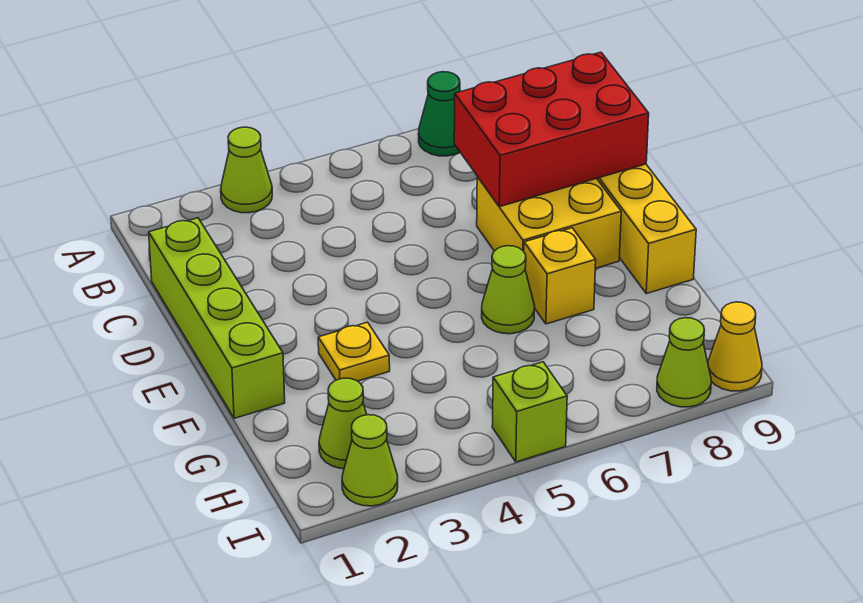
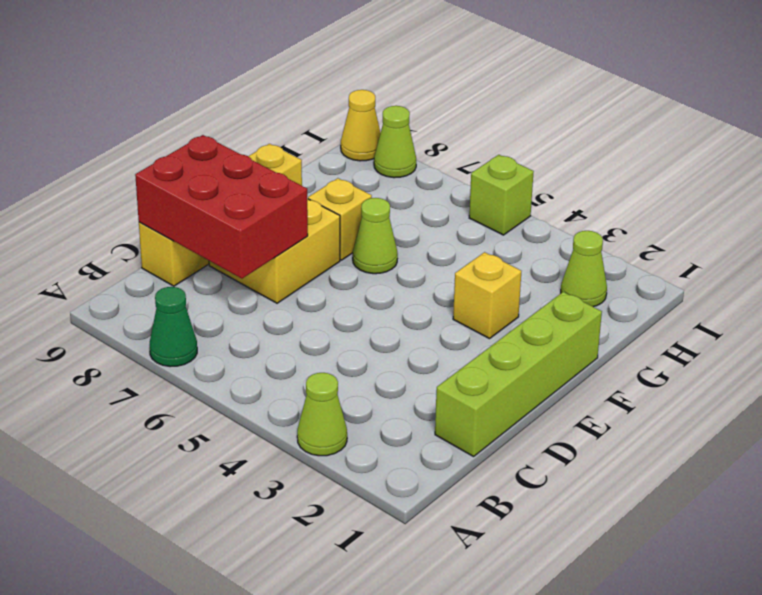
yellow 1x1 plate [318,322,390,381] -> yellow 1x1 brick [453,252,521,339]
lime 1x1 cone [342,415,398,506] -> none

